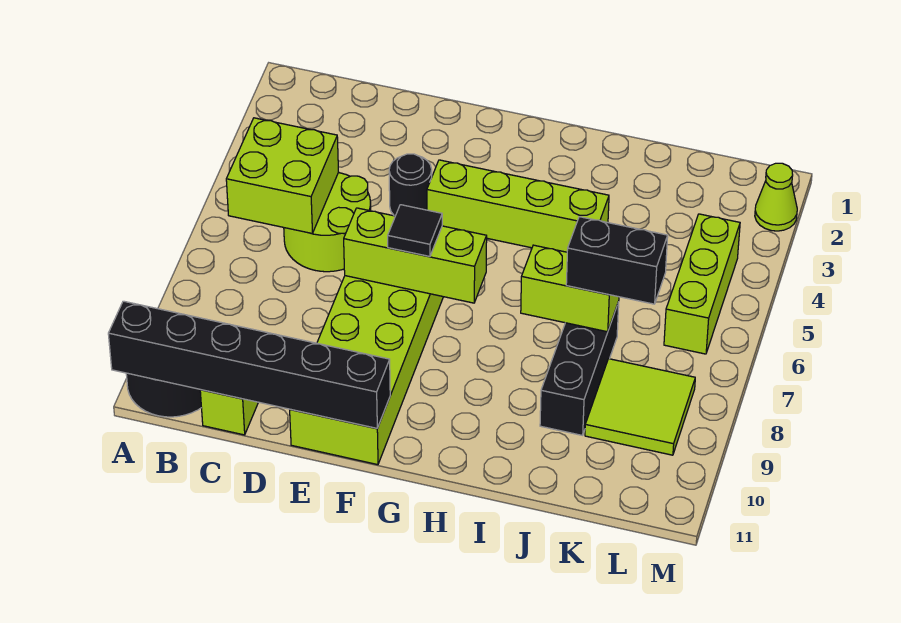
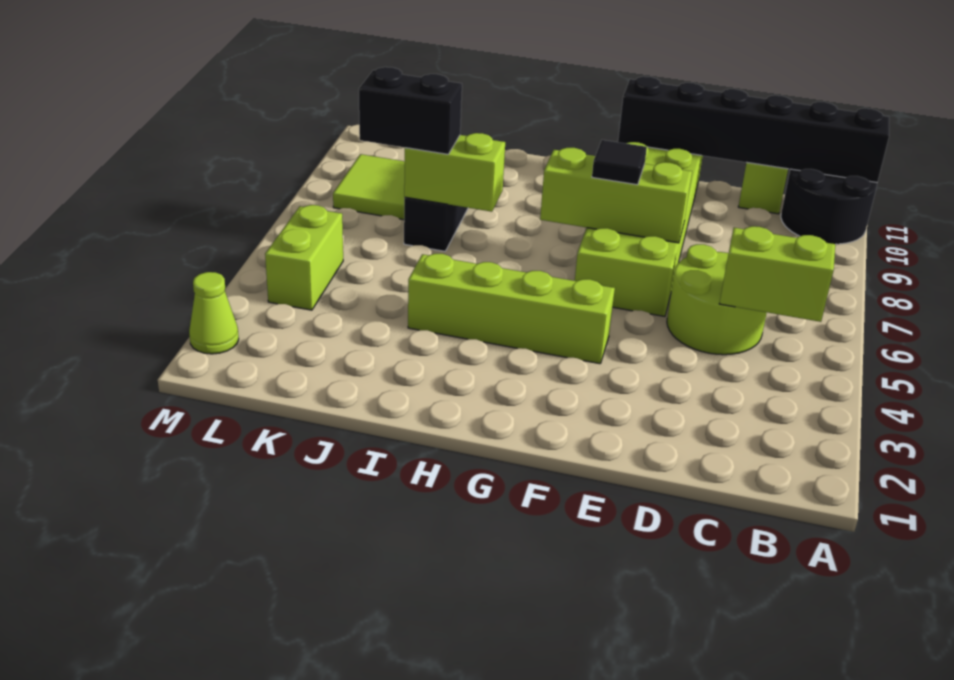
lime 2x2 brick [226,118,339,234] -> lime 1x2 brick [719,226,835,322]
black 1x1 round brick [389,154,432,216] -> none
lime 1x3 brick [664,214,740,354] -> lime 1x2 brick [265,205,343,310]

